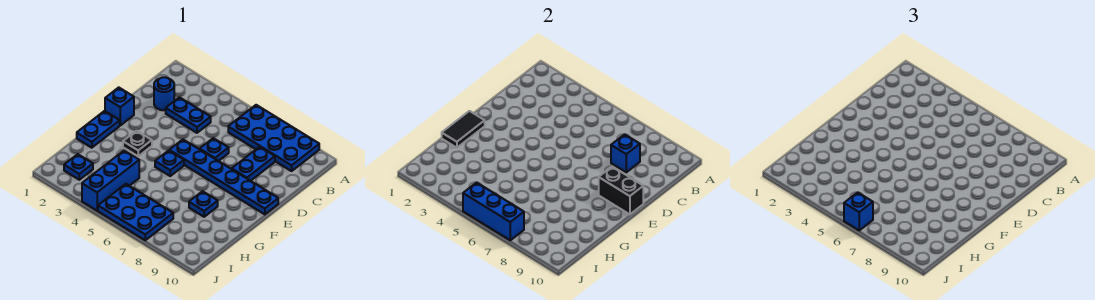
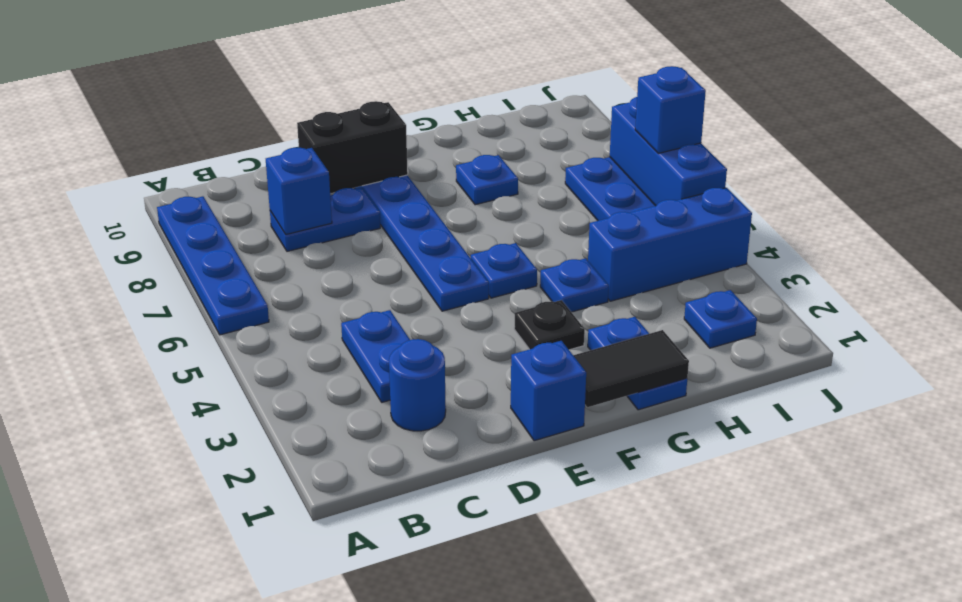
blue 2x4 plate [228,105,319,171] -> blue 1x4 plate [157,196,269,335]
blue 1x1 plate [200,138,229,161] -> blue 1x1 plate moved to [540,258,609,312]
black 1x2 brick [599,166,643,214] -> black 1x2 brick turned to [297,101,408,193]
blue 1x2 plate [77,111,120,148] -> blue 1x2 plate turned to [588,317,687,410]

